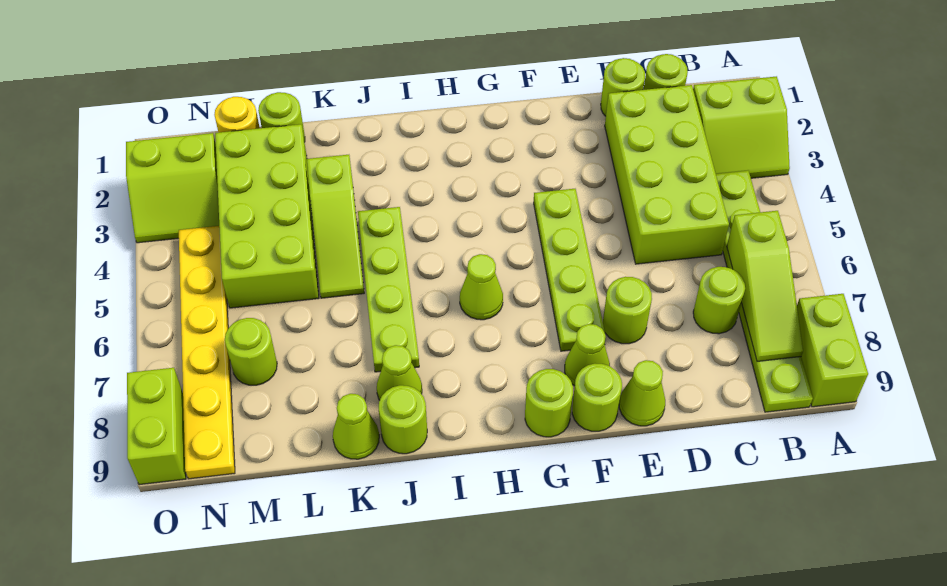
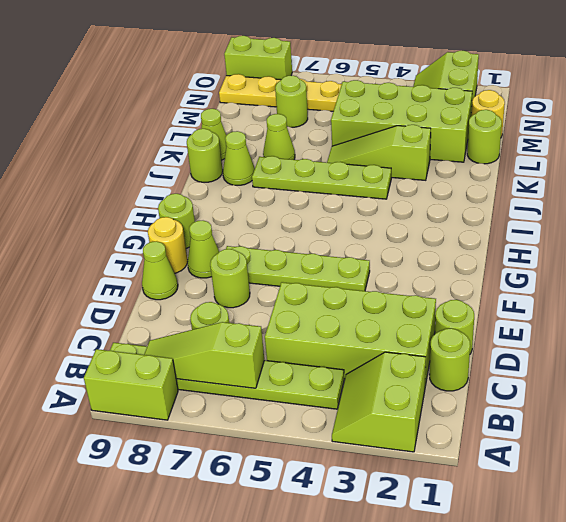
lime 1x1 round brick [572,364,622,431] -> yellow 1x1 round brick [148,217,188,273]
lime 1x1 cone [460,254,503,320] -> lime 1x1 cone moved to [263,114,295,160]

